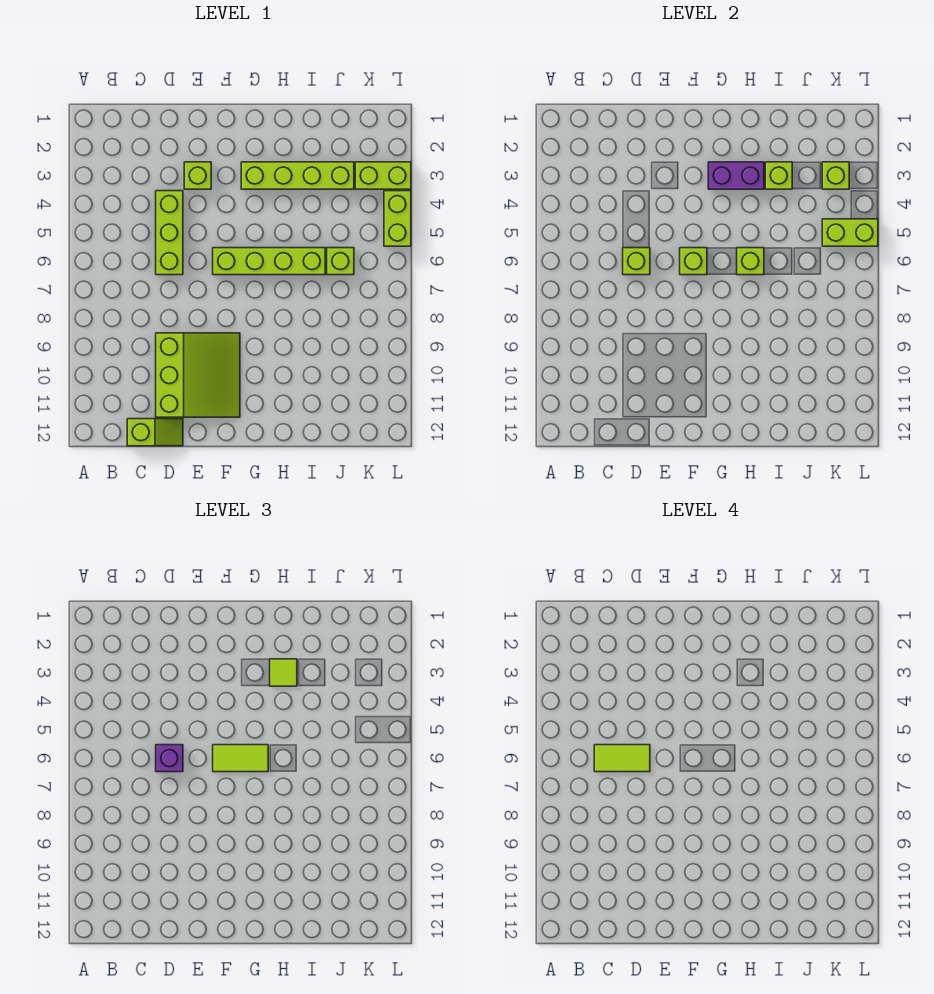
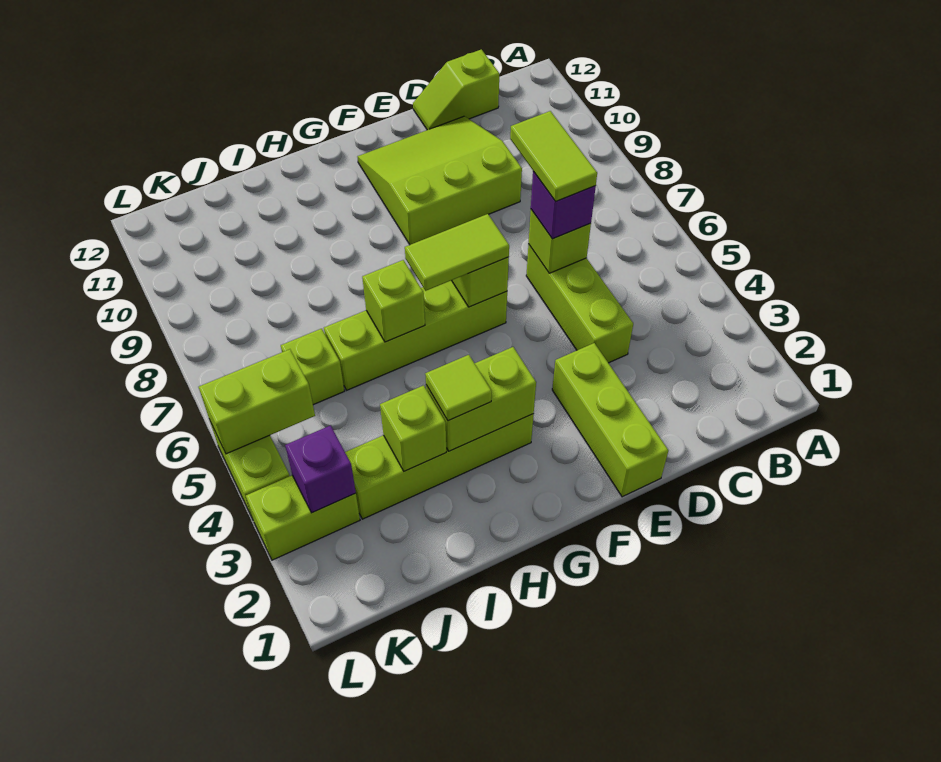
lime 1x2 tile [594,745,650,772] -> lime 1x2 tile turned to [510,111,597,201]
lime 3x3 slope [156,333,240,417] -> lime 3x3 slope turned to [358,116,522,245]
lime 1x1 brick [184,162,211,189] -> lime 1x3 brick [552,343,668,497]
purple 1x2 brick [708,162,764,189] -> lime 1x2 brick [426,347,536,451]
lime 1x1 brick [822,162,849,189] -> purple 1x1 brick [285,425,356,513]

